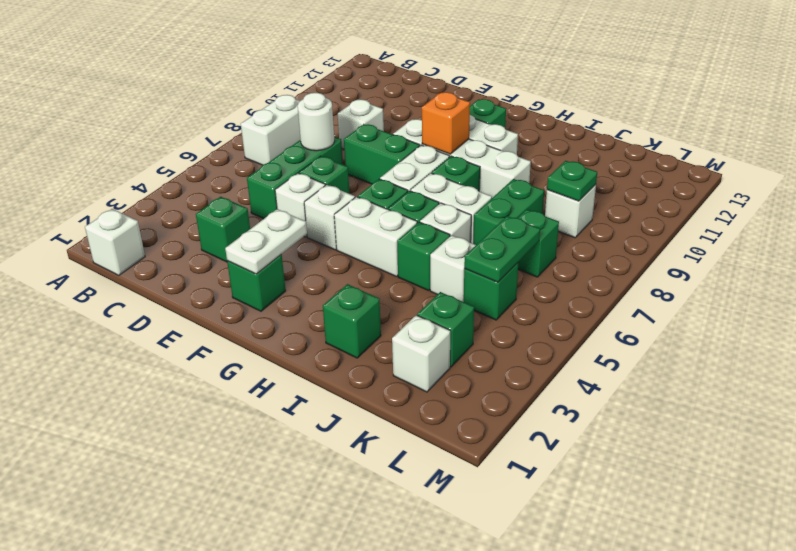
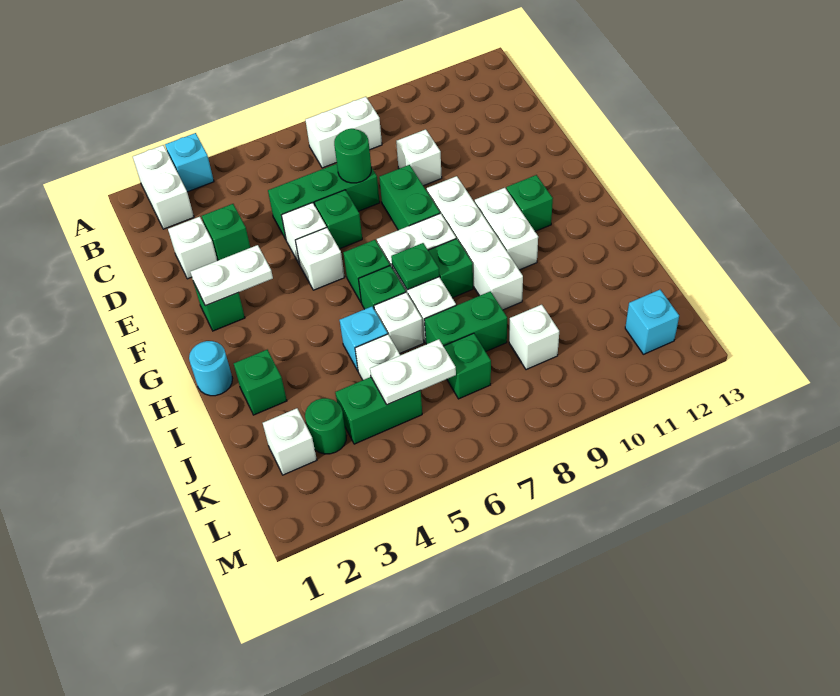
none -> cyan 1x1 brick [165,133,214,192]
white 1x1 brick [85,209,145,276] -> white 1x1 brick moved to [168,217,218,279]
white 1x1 round brick [298,93,335,151] -> green 1x1 round brick [334,129,371,183]
white 1x2 brick [334,197,417,277] -> white 1x2 brick moved to [133,145,194,229]
orange 1x1 brick [422,92,470,154] -> none
none -> cyan 1x1 round brick [189,341,233,396]
green 1x1 brick [397,222,450,291] -> cyan 1x1 brick [340,306,388,371]
green 1x1 brick [417,292,474,367] -> green 1x1 round brick [305,398,347,454]
green 1x1 brick [464,263,518,320] -> green 1x2 brick [335,377,422,444]
green 1x2 plate [464,216,540,282] -> white 1x2 plate [370,339,456,405]
green 1x1 plate [547,161,597,201] -> green 1x1 plate moved to [391,243,439,290]
none -> cyan 1x1 brick [625,290,679,354]

